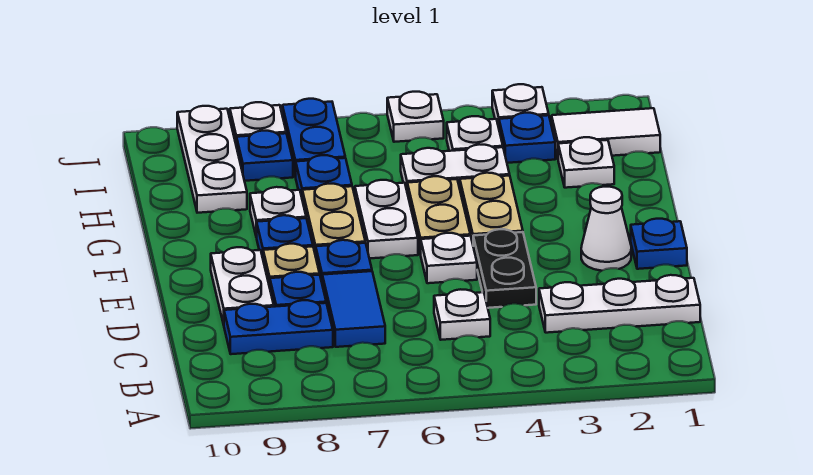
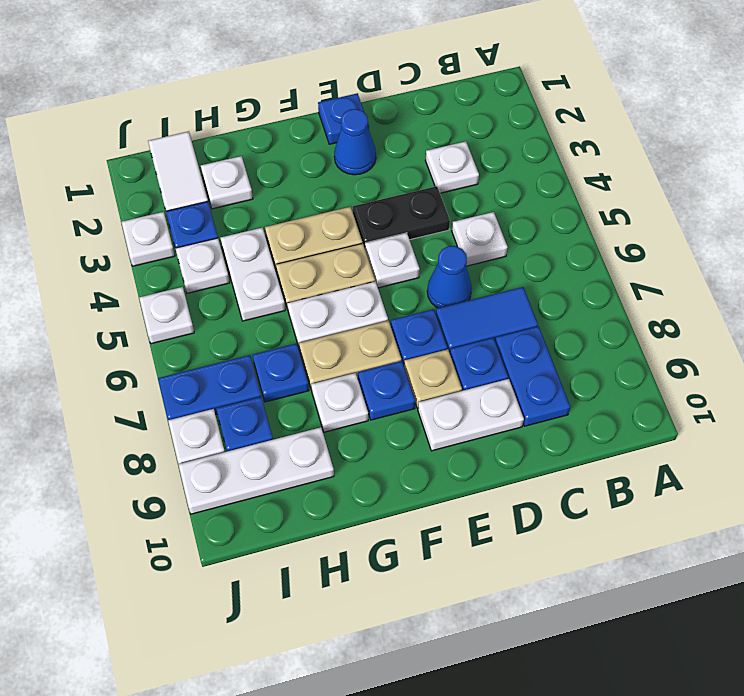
white 1x3 plate [539,275,700,333] -> white 1x1 plate [425,141,479,193]
none -> blue 1x1 cone [427,246,472,308]
white 1x1 cone [581,186,631,271] -> blue 1x1 cone [334,109,376,175]

